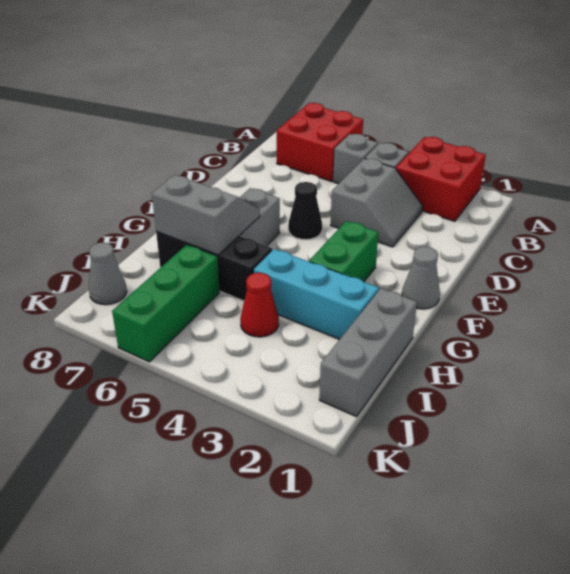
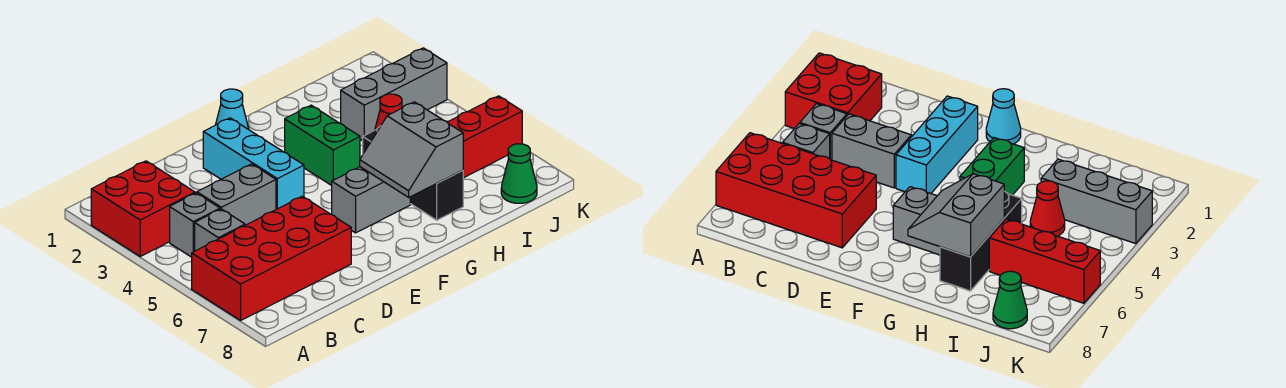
red 2x2 brick [277,103,363,181] -> red 2x4 brick [192,196,351,320]
black 1x1 cone [288,182,322,240] -> none
grey 1x1 cone [402,247,440,309] -> cyan 1x1 cone [216,89,249,130]
green 1x2 brick [309,221,379,282] -> green 1x2 brick turned to [285,105,360,185]
grey 1x3 brick [319,288,417,416] -> grey 1x3 brick moved to [341,48,447,141]
cyan 1x3 brick [254,249,379,339] -> cyan 1x3 brick moved to [203,118,304,209]
green 1x3 brick [112,245,220,362] -> red 1x3 brick [447,96,522,178]
grey 1x1 cone [89,242,127,305] -> green 1x1 cone [501,144,537,203]

